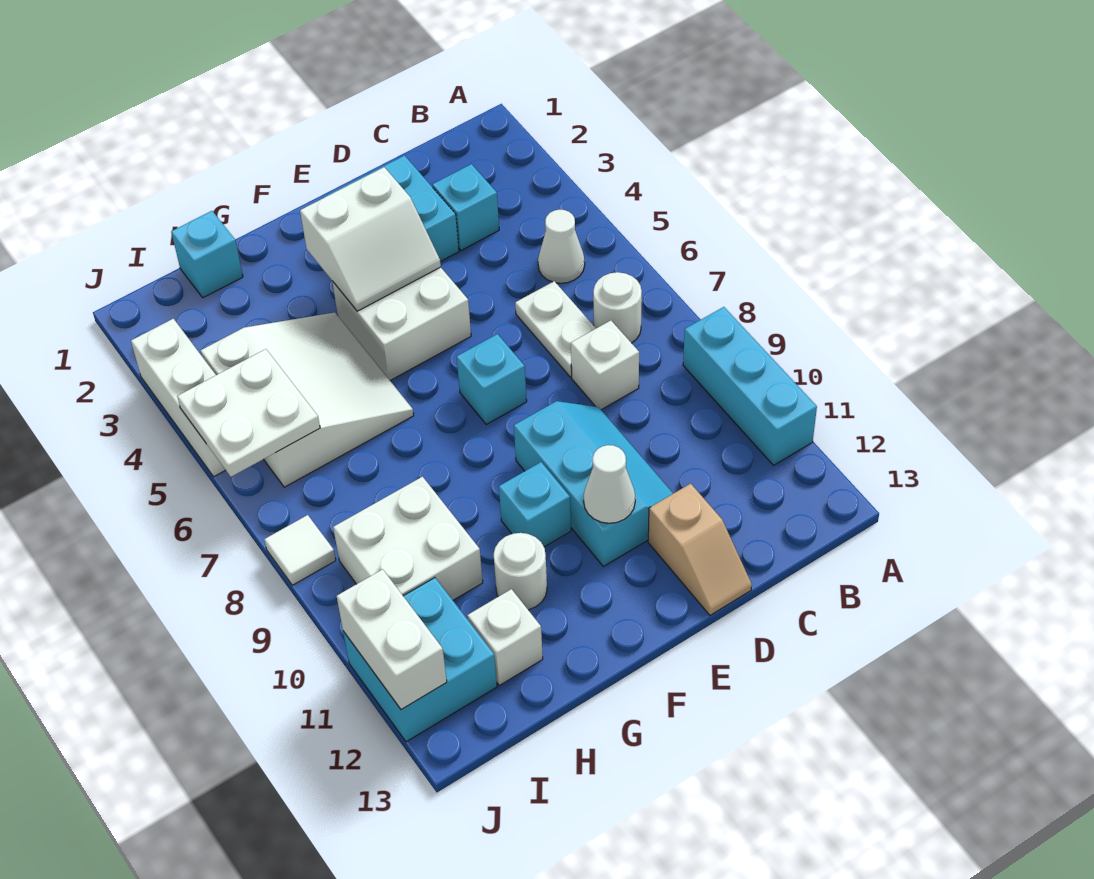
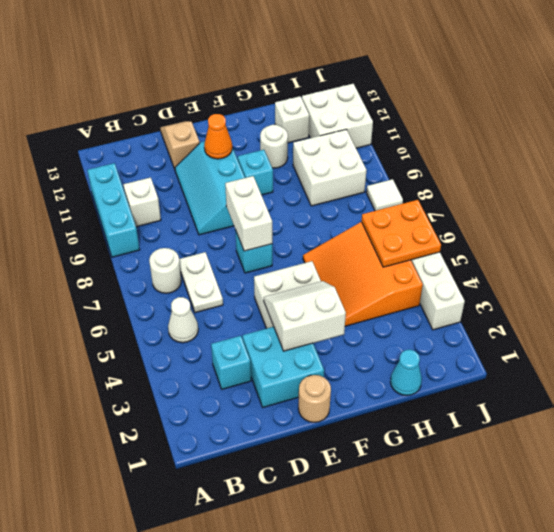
white 1x1 brick [571,321,639,410] -> white 1x1 brick moved to [123,178,161,227]
none -> tan 1x1 round brick [298,375,331,422]
white 1x1 cone [584,445,635,523] -> orange 1x1 cone [204,114,232,159]
white 3x3 slope [201,312,414,487] -> orange 3x3 slope [303,222,423,326]
cyan 1x1 brick [171,211,243,298] -> cyan 1x1 cone [390,350,422,395]
white 2x2 plate [177,349,320,477] -> orange 2x2 plate [362,200,441,267]
cyan 2x2 brick [343,578,497,742] -> white 2x2 brick [302,84,373,148]
white 1x2 brick [337,569,447,710] -> white 1x2 brick moved to [225,176,272,251]

